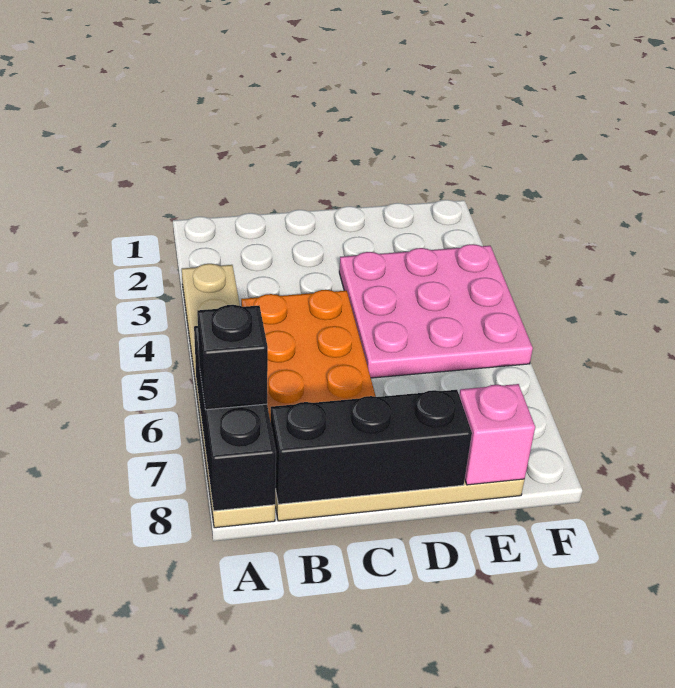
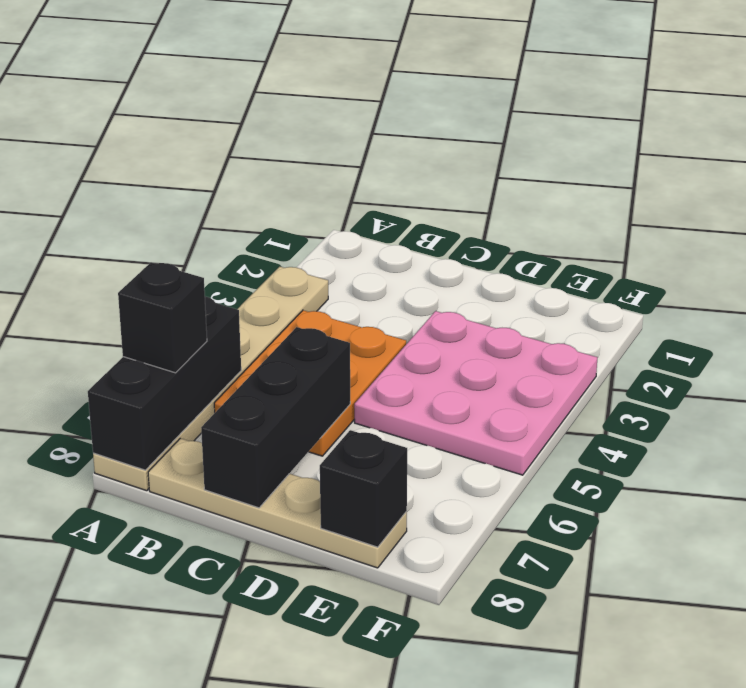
black 1x3 brick [271,390,472,504] -> black 1x3 brick turned to [201,327,350,508]
pink 1x1 brick [459,384,535,485] -> black 1x1 brick [320,430,407,547]

